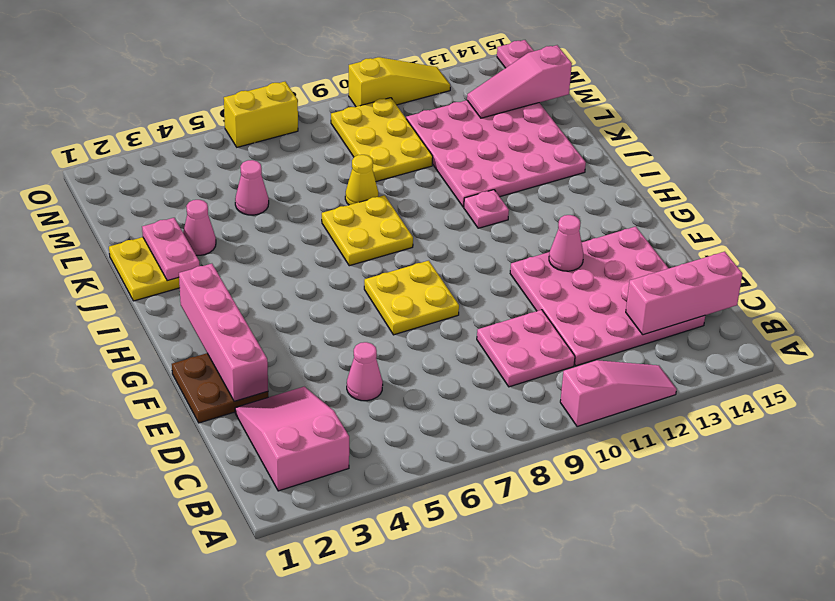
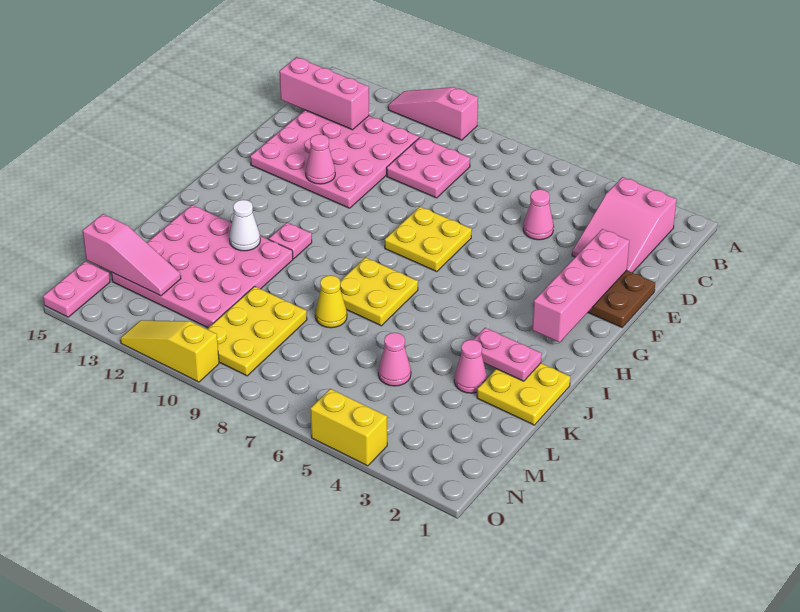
pink 1x2 plate [142,218,200,281] -> pink 1x2 plate turned to [473,328,542,381]
none -> white 1x1 cone [229,200,260,251]
yellow 1x2 brick [224,82,298,147] -> yellow 1x2 brick moved to [310,389,387,466]

